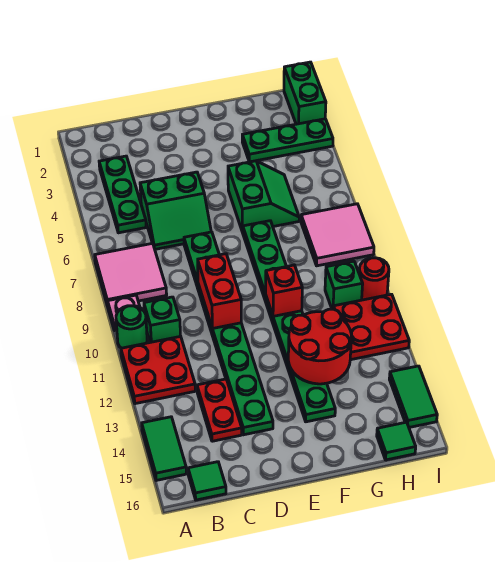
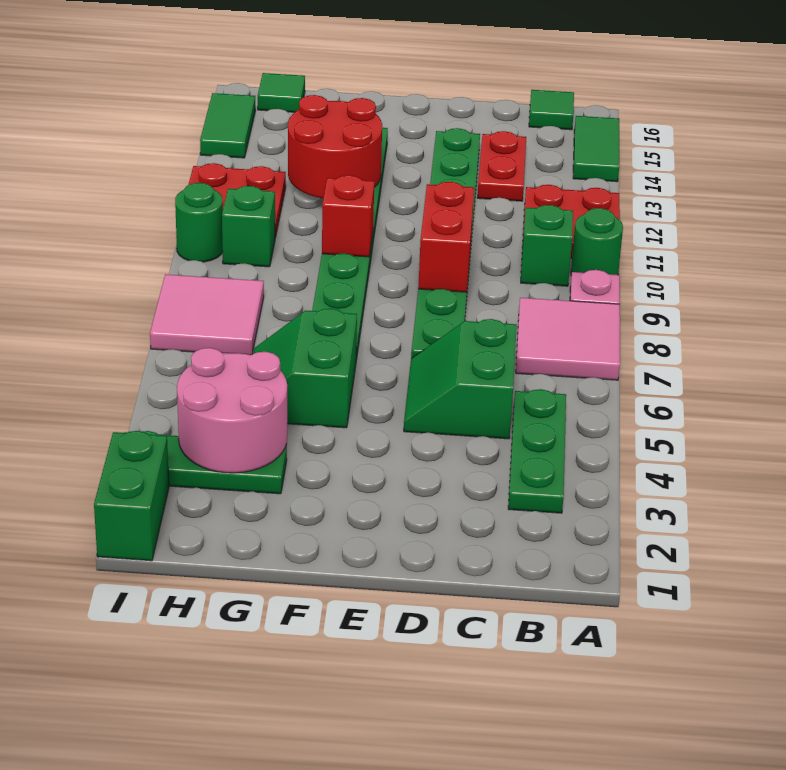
green 2x2 slope [140,172,211,249] -> green 2x2 slope turned to [404,319,517,439]
none -> pink 2x2 round brick [177,348,287,473]
red 1x1 round brick [359,258,389,300] -> green 1x1 round brick [175,183,223,262]

